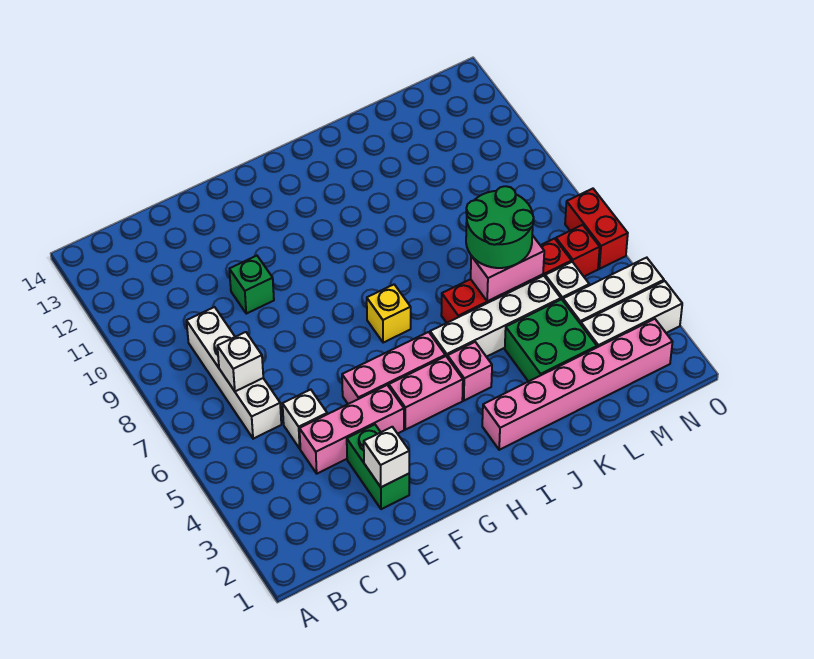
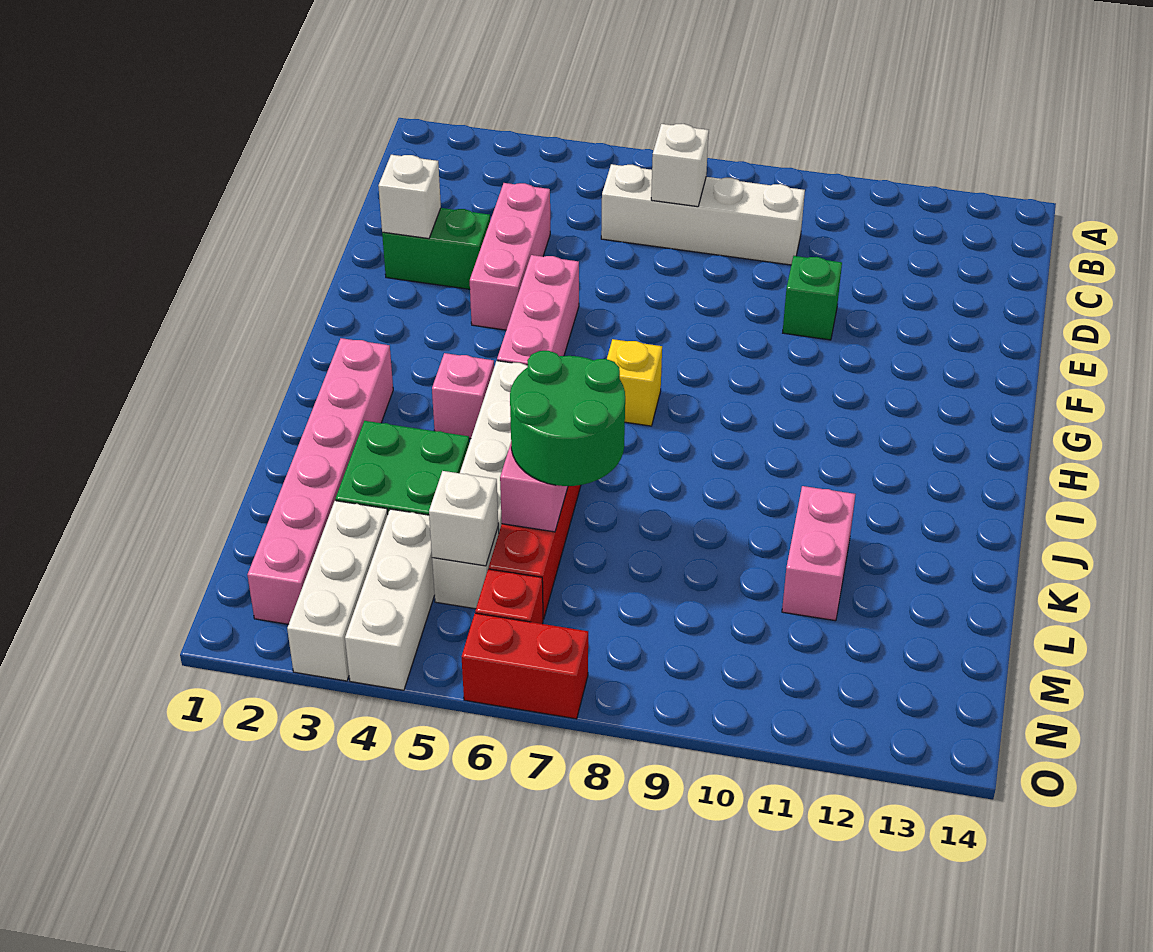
white 1x1 brick [283,390,327,449] -> white 1x1 brick moved to [429,471,498,566]
pink 1x2 brick [389,356,463,430] -> pink 1x2 brick moved to [782,486,855,621]

